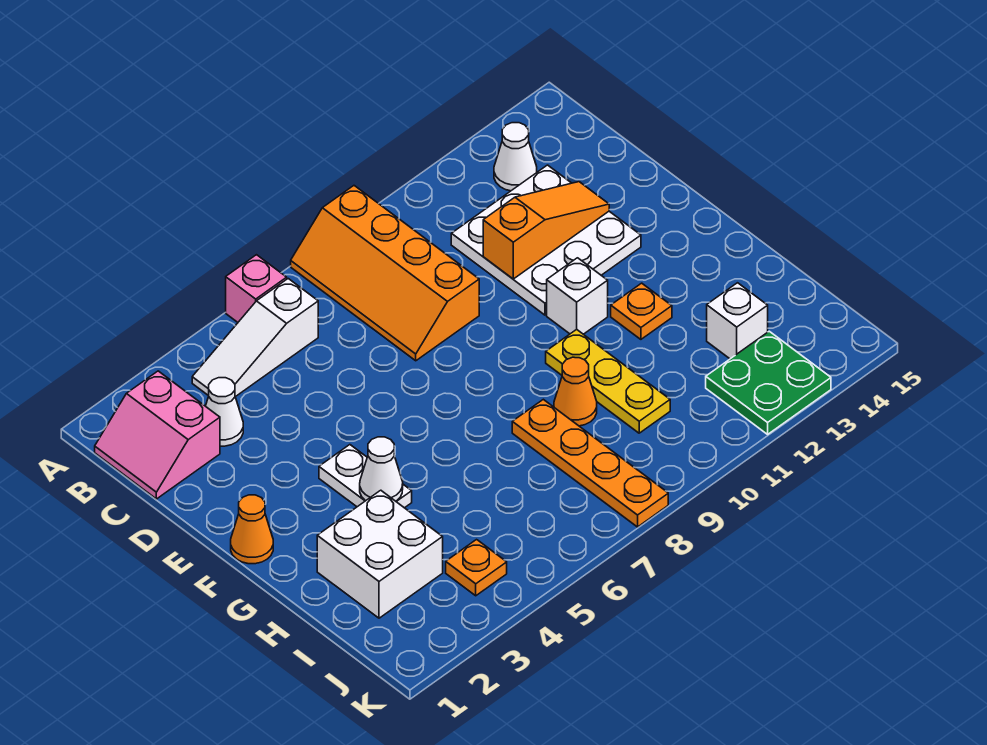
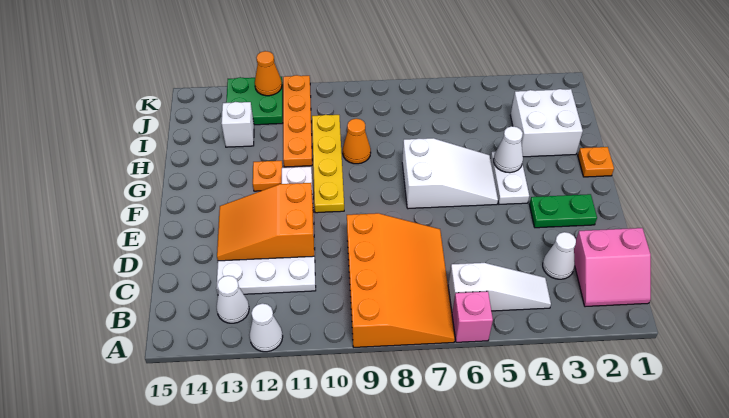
orange 2x4 slope [291,186,479,361] -> orange 3x4 slope [347,213,455,347]
none -> white 1x1 cone [249,303,283,352]
pink 2x2 slope [95,371,220,499] -> pink 2x2 slope turned to [574,228,651,307]
orange 1x3 slope [483,182,609,279] -> orange 2x3 slope [217,183,314,261]
none -> green 1x2 plate [529,194,597,228]
orange 1x1 cone [231,495,273,564] -> orange 1x1 cone moved to [255,51,282,96]
none -> white 2x3 slope [402,138,498,209]
yellow 1x3 plate [546,329,670,433] -> yellow 1x4 plate [312,115,344,213]
orange 1x4 plate [512,399,668,527] -> orange 1x4 plate moved to [283,75,312,167]
orange 1x1 plate [446,540,507,596] -> orange 1x1 plate moved to [578,147,614,177]

